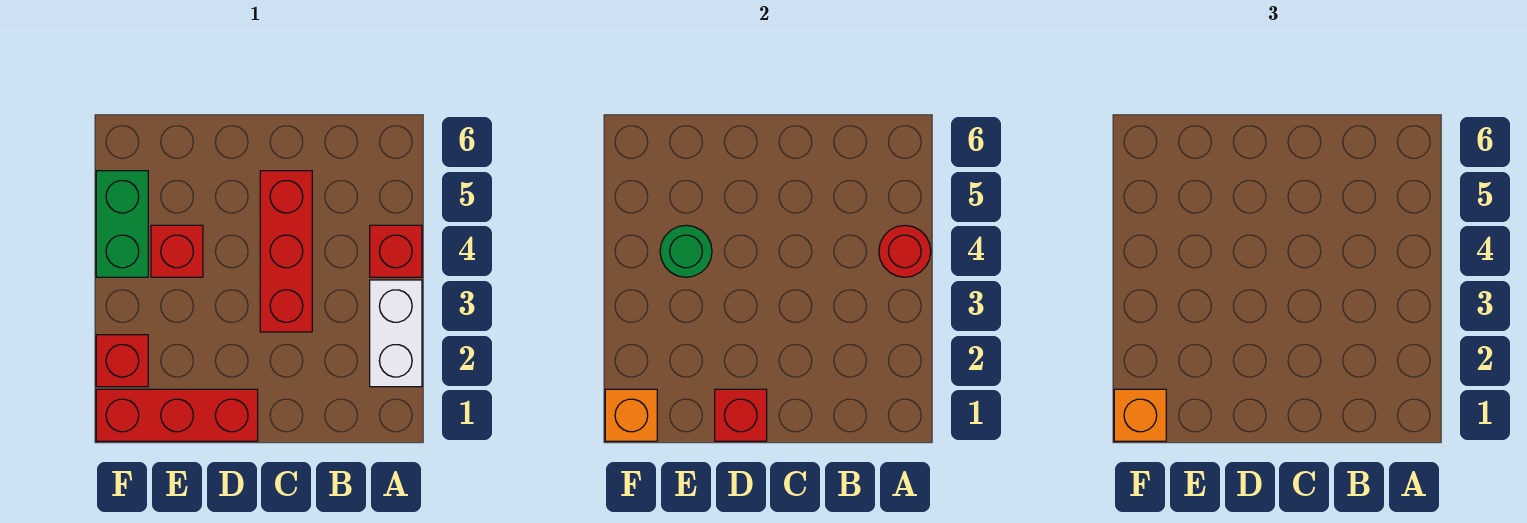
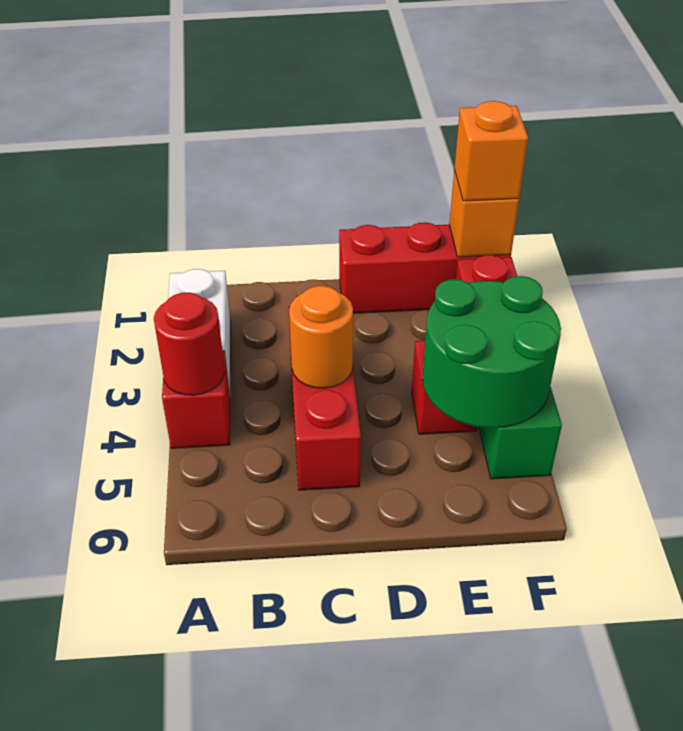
none -> orange 1x1 round brick [289,286,353,388]
red 1x1 brick [715,389,767,441] -> none
green 1x1 round brick [660,225,712,277] -> green 2x2 round brick [423,276,561,428]

